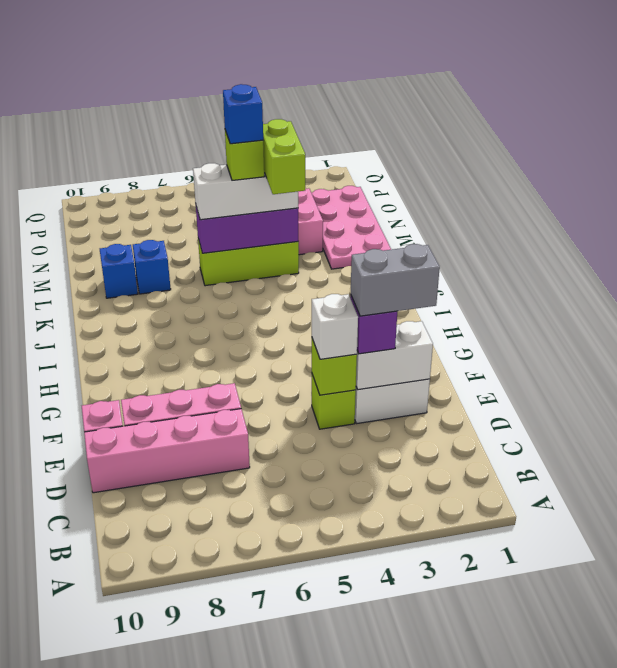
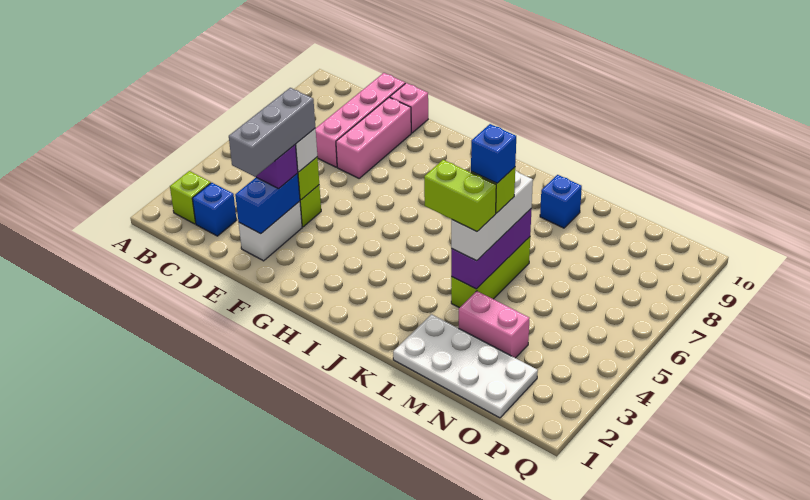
none -> lime 1x1 brick [170,171,211,224]
white 1x2 brick [356,321,433,390] -> blue 1x2 brick [235,173,300,234]
grey 1x2 brick [351,244,440,316] -> grey 1x3 brick [229,88,315,177]
pink 2x4 plate [312,186,391,269] -> white 2x4 plate [393,314,538,418]
blue 1x1 brick [133,240,171,294] -> blue 1x1 brick moved to [192,183,236,236]

